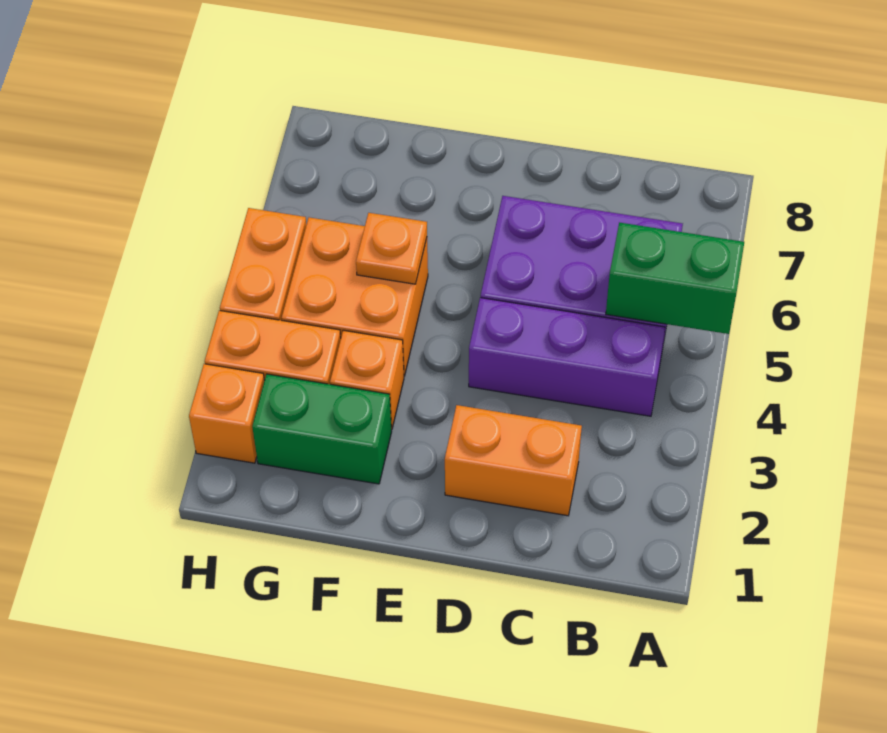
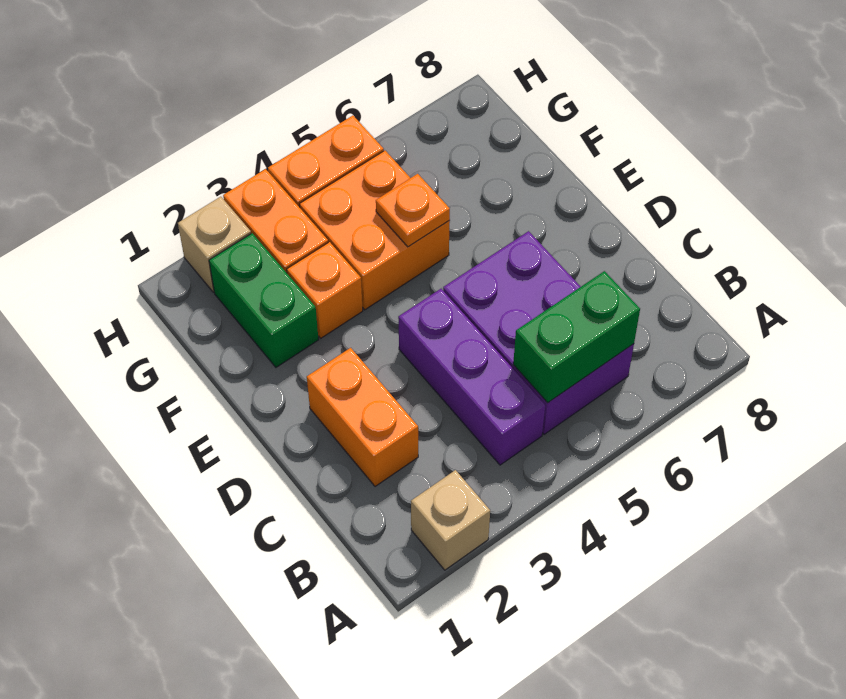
none -> tan 1x1 brick [411,470,490,570]
green 1x2 brick [606,223,744,334] -> green 1x2 brick turned to [513,271,640,403]
orange 1x1 brick [189,364,264,463] -> tan 1x1 brick [178,197,251,292]

